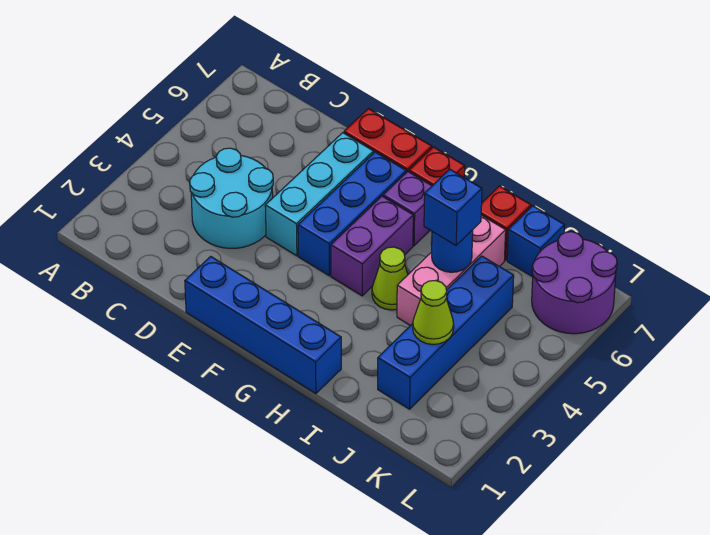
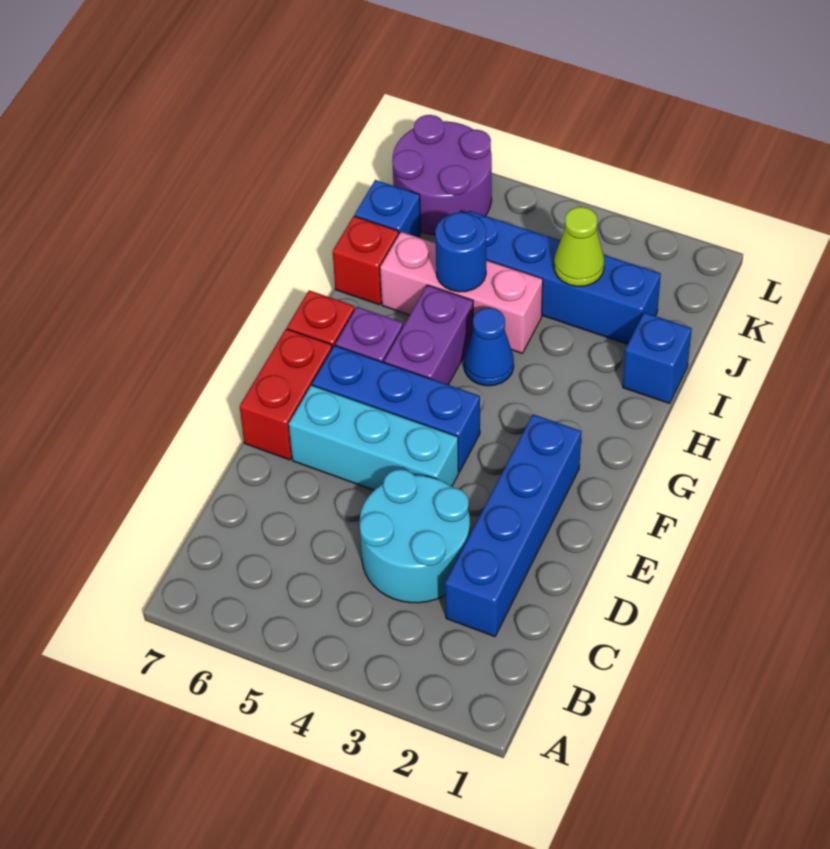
blue 1x4 brick [185,256,341,394] -> blue 1x4 brick moved to [445,414,581,637]
purple 1x2 brick [331,196,413,296] -> purple 1x2 brick turned to [384,285,473,385]
lime 1x1 cone [372,247,408,310] -> blue 1x1 cone [464,308,514,386]
blue 1x1 brick [424,169,482,245] -> blue 1x1 brick moved to [623,312,692,404]

